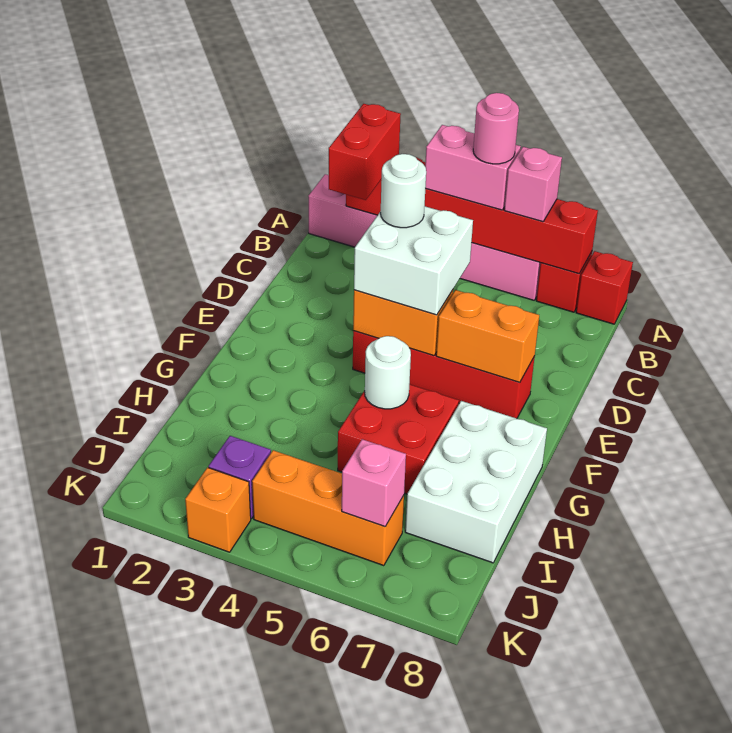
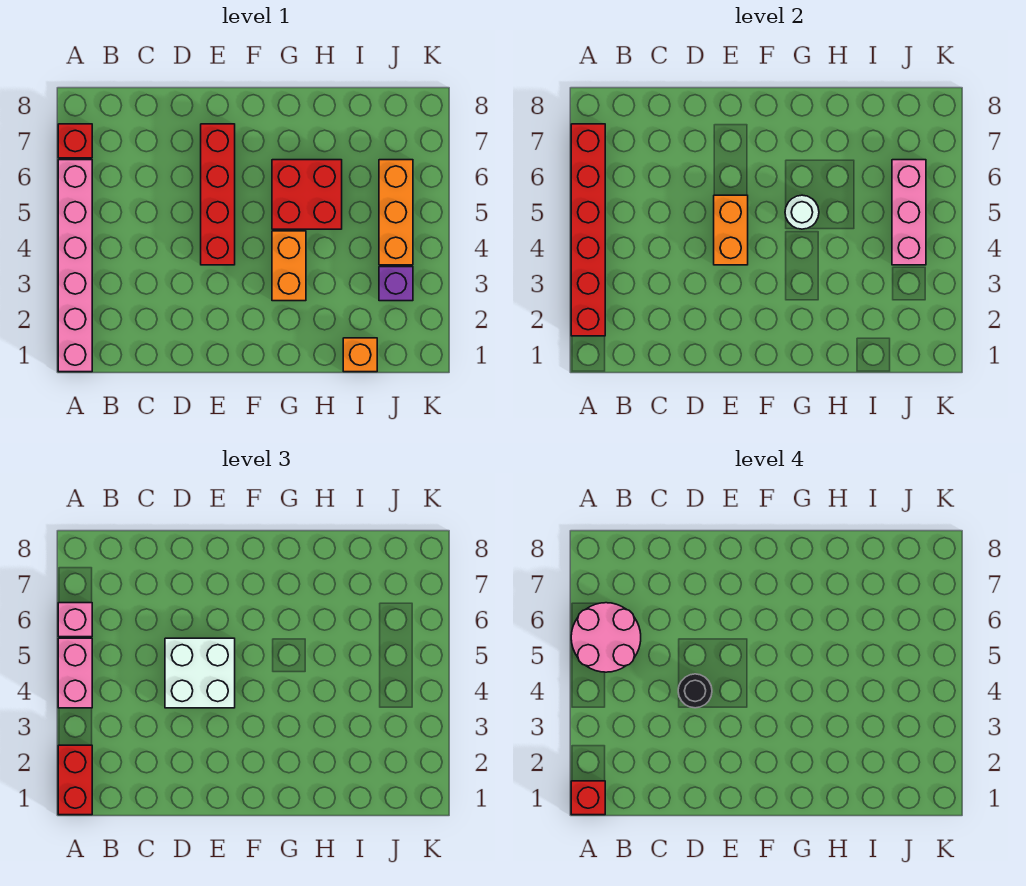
red 1x2 brick [329,104,401,200] -> red 1x2 brick turned to [58,745,92,815]
pink 1x1 round brick [473,93,519,164] -> pink 2x2 round brick [571,603,641,672]
red 1x1 brick [576,251,633,324] -> red 1x1 brick moved to [571,781,605,815]
white 1x1 round brick [381,154,426,228] -> black 1x1 round brick [678,674,712,708]
orange 1x2 brick [436,290,539,382] -> orange 1x2 brick moved to [272,231,306,301]
white 2x3 brick [405,401,547,563] -> none
pink 1x1 brick [342,439,406,527] -> pink 1x3 brick [892,160,926,265]
orange 1x1 brick [185,468,251,552] -> orange 1x1 brick moved to [343,338,377,372]

